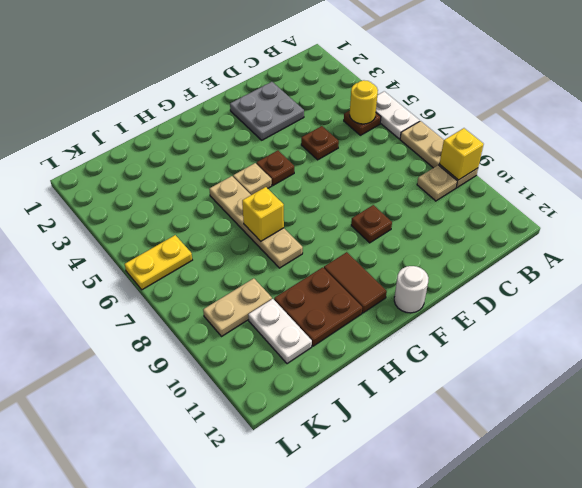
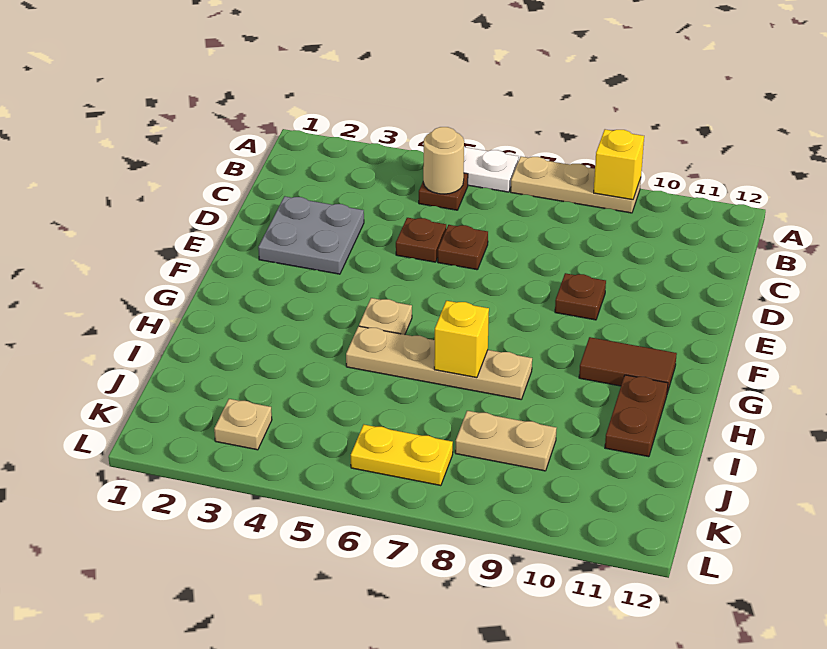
yellow 1x1 round brick [350,80,378,124] -> tan 1x1 round brick [423,127,464,194]
tan 1x1 plate [417,165,457,201] -> tan 1x1 plate moved to [214,399,272,450]
brown 1x1 plate [256,151,294,185] -> brown 1x1 plate moved to [438,225,488,270]
white 1x1 round brick [394,266,428,313] -> none
brown 2x2 plate [274,267,362,346] -> brown 1x2 plate [605,375,668,457]
tan 1x2 plate [203,278,272,336] -> tan 1x2 plate turned to [455,411,557,471]
white 1x2 plate [248,299,312,364] -> none
yellow 1x2 plate [125,235,192,290] -> yellow 1x2 plate turned to [351,425,453,486]

